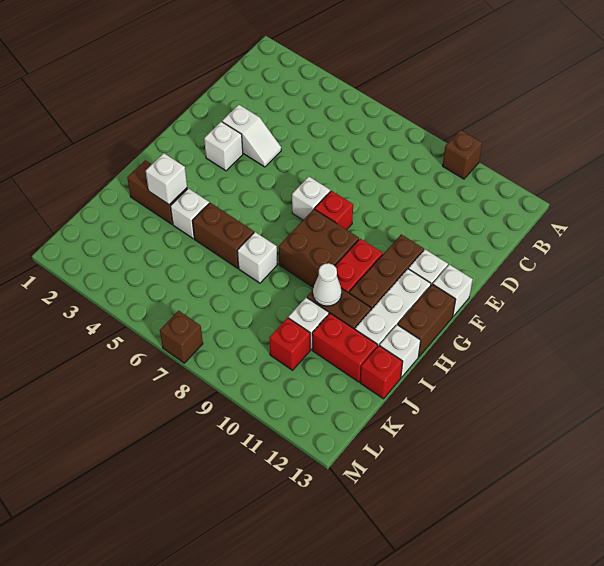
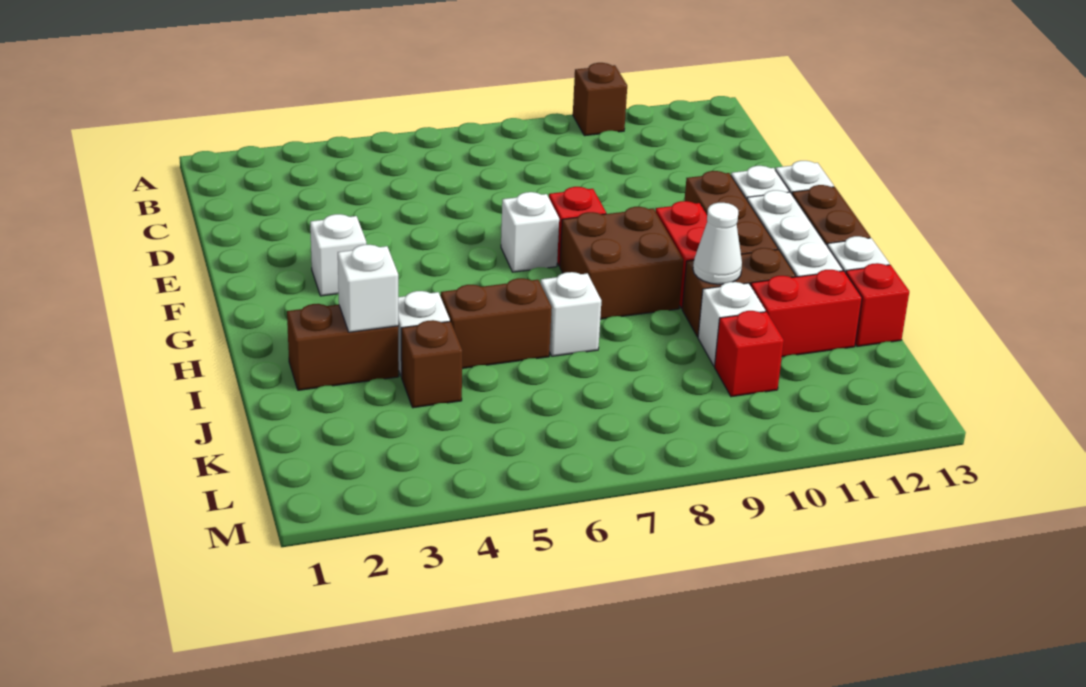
white 1x2 slope [222,105,281,167] -> none
brown 1x1 brick [160,311,203,363] -> brown 1x1 brick moved to [401,320,463,408]

